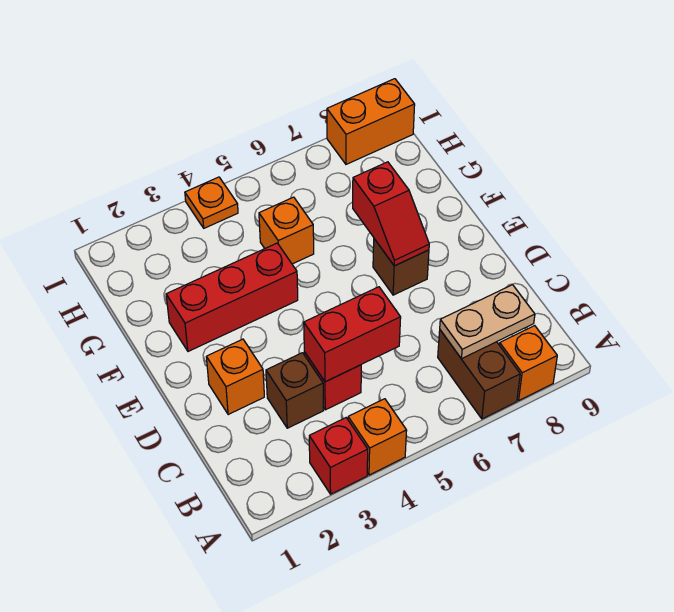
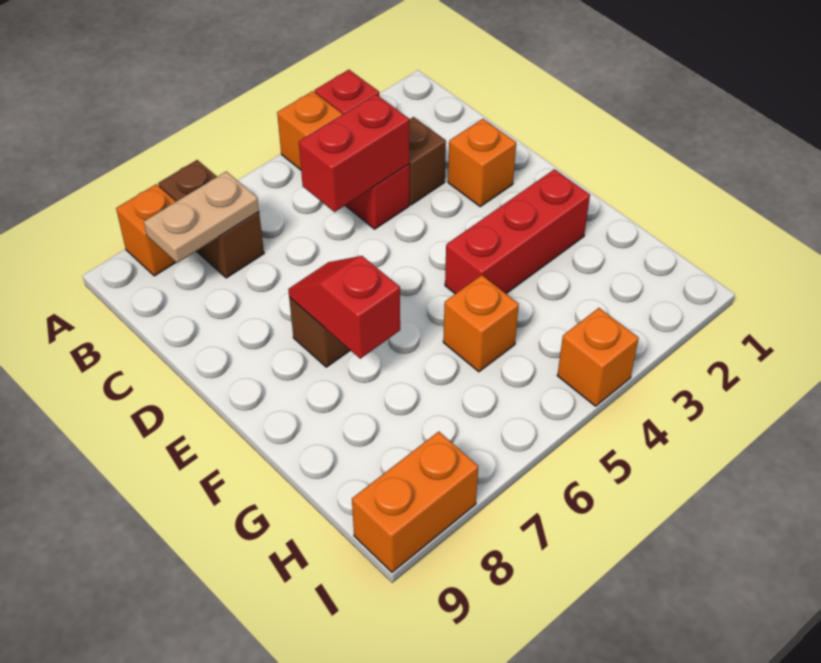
orange 1x1 plate [185,177,238,228] -> orange 1x1 brick [557,308,639,406]

